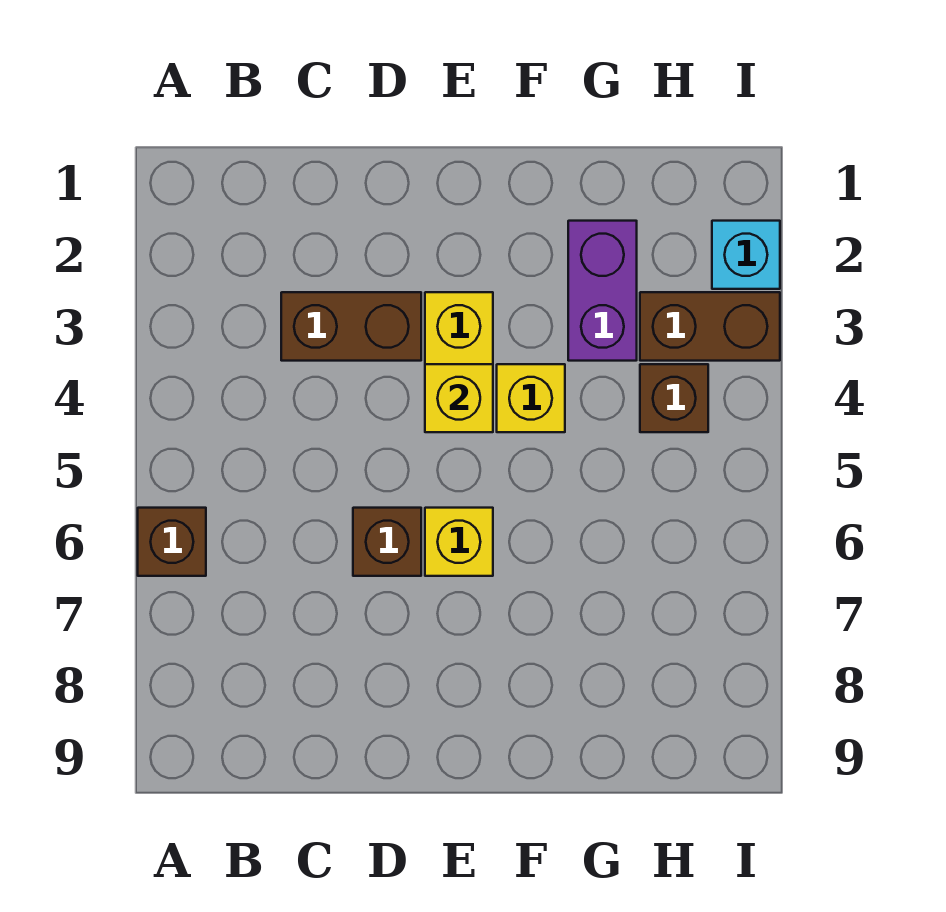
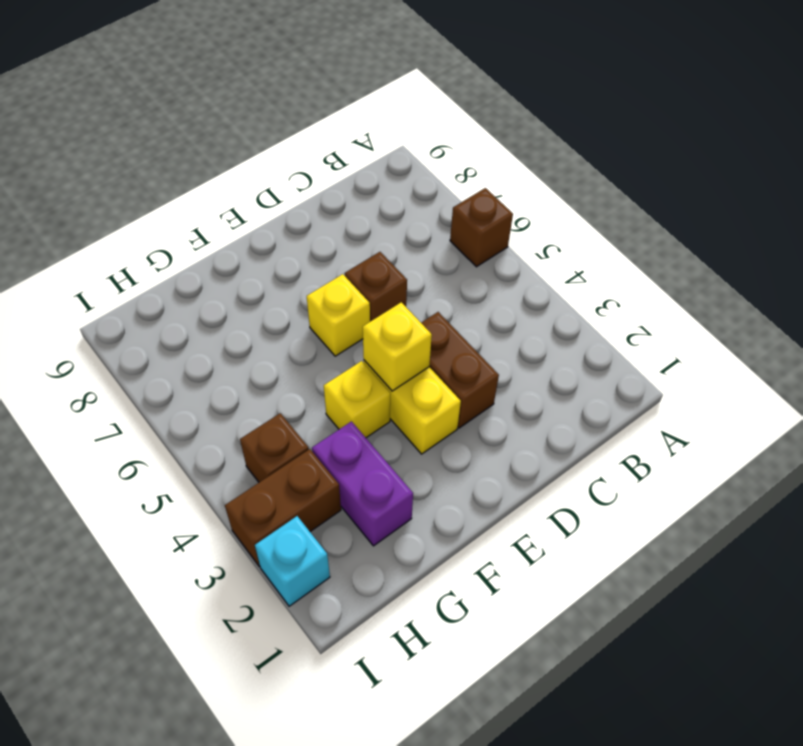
brown 1x2 brick [281,292,421,361] -> brown 1x2 brick turned to [421,312,499,428]

